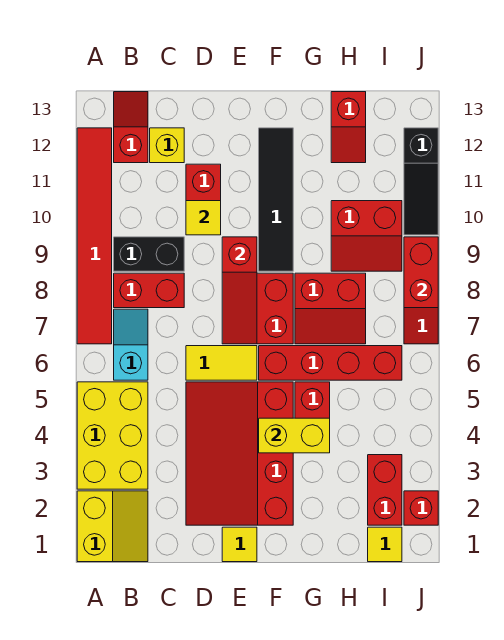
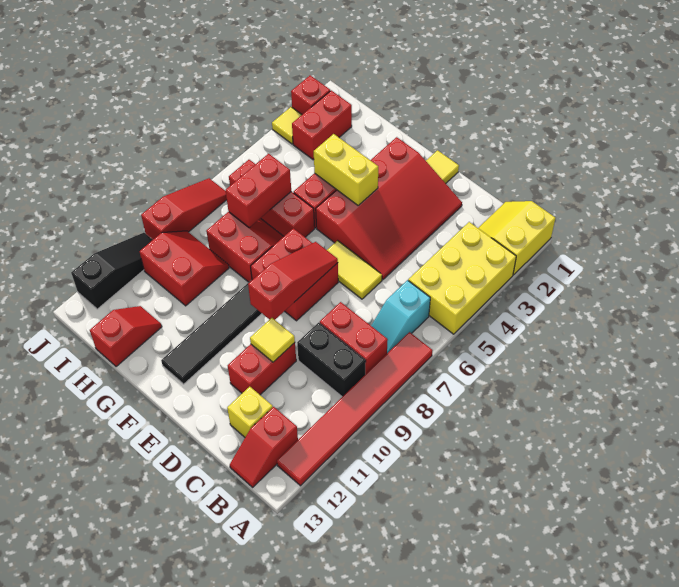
red 1x4 brick [259,346,402,380] -> red 1x3 brick [229,160,315,237]
yellow 1x1 tile [368,527,402,562] -> yellow 1x1 tile moved to [272,107,302,144]
red 1x2 brick [404,237,438,308] -> red 1x2 brick moved to [226,154,291,227]

